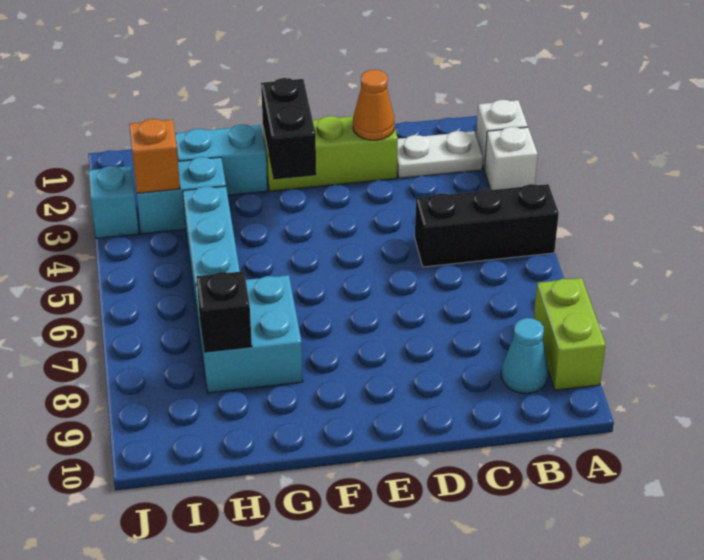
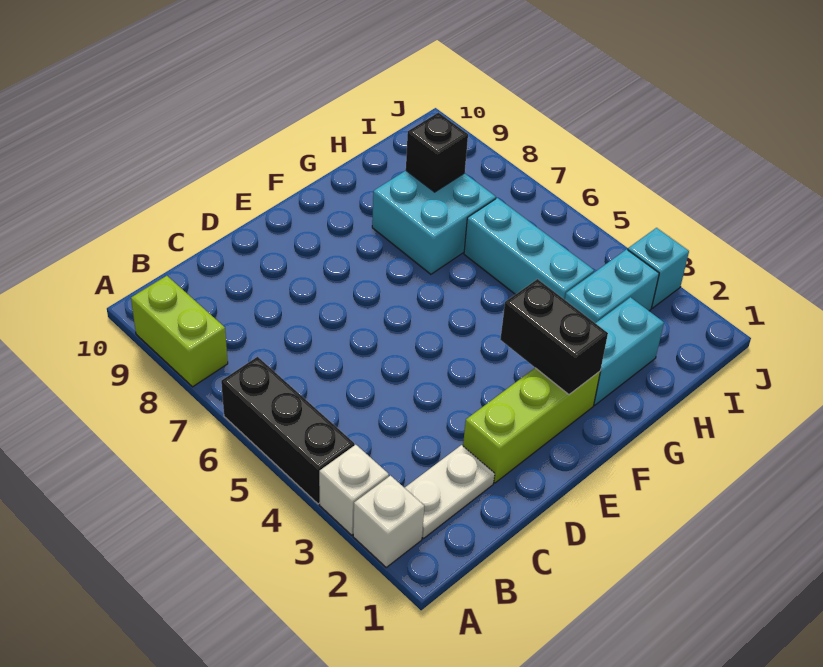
black 1x3 brick [415,184,559,267] -> black 1x3 brick turned to [221,357,354,504]
cyan 1x1 cone [501,318,548,393] -> none
orange 1x1 cone [353,70,394,140] -> none
orange 1x1 brick [129,119,180,193] -> none

